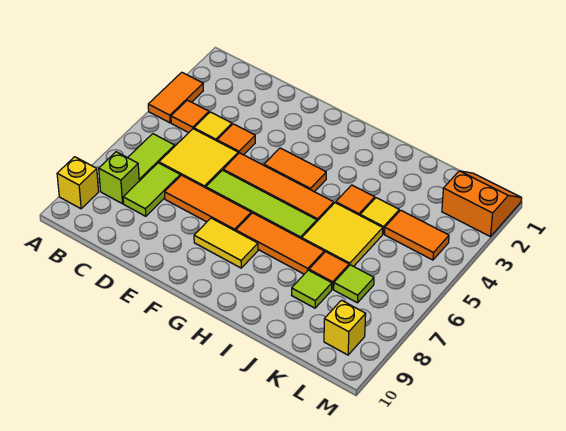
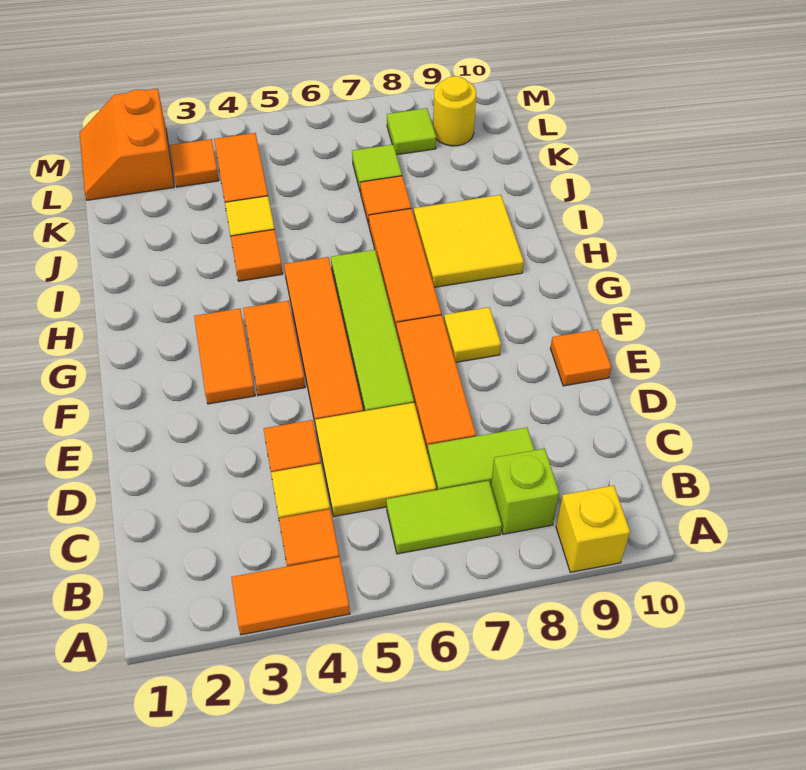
none -> orange 1x1 tile [550,330,611,386]
none -> orange 1x2 tile [194,309,255,404]
yellow 1x2 tile [194,218,258,268] -> yellow 1x1 tile [444,307,501,362]
yellow 2x2 tile [302,203,383,266] -> yellow 2x2 tile moved to [414,195,524,287]
lime 1x1 tile [292,270,332,308] -> lime 1x1 tile moved to [387,108,436,155]
none -> orange 1x1 tile [170,139,219,187]
yellow 1x1 brick [324,300,366,355] -> yellow 1x1 round brick [433,76,476,146]

